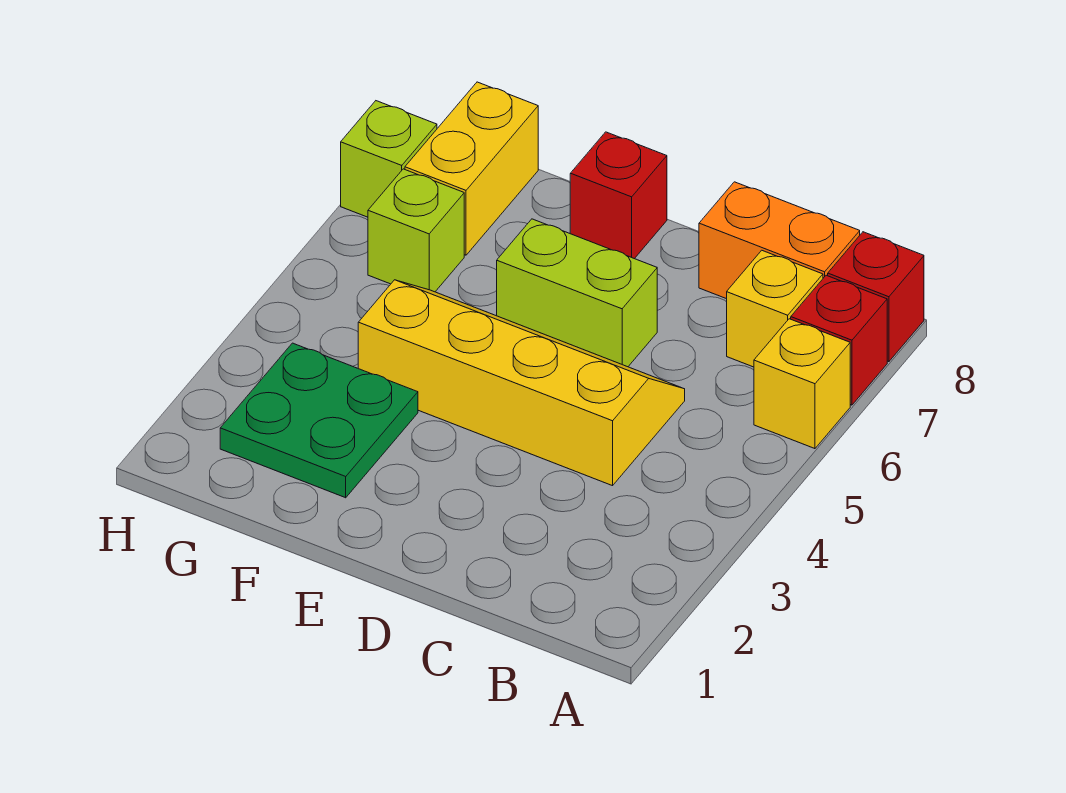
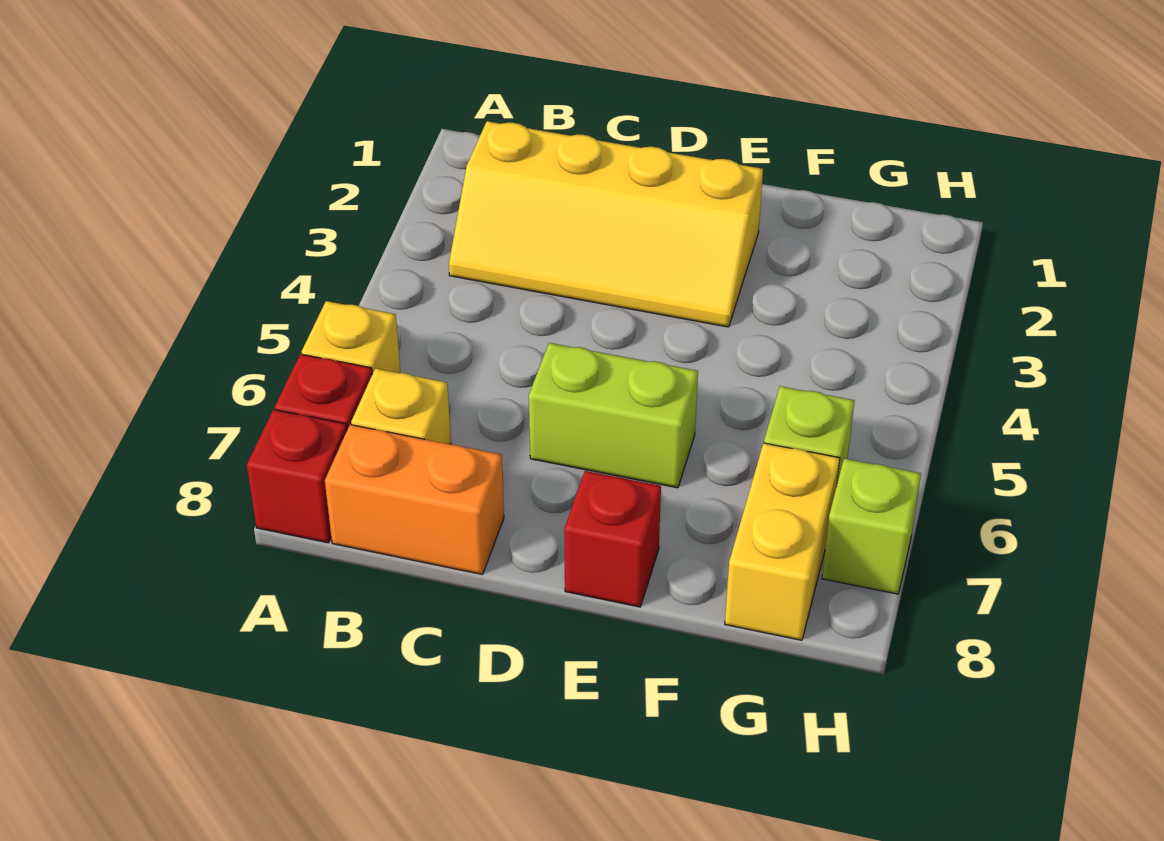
yellow 2x4 slope [358,280,685,486] -> yellow 2x4 slope moved to [449,121,763,327]
green 2x2 plate [220,343,418,498] -> none

